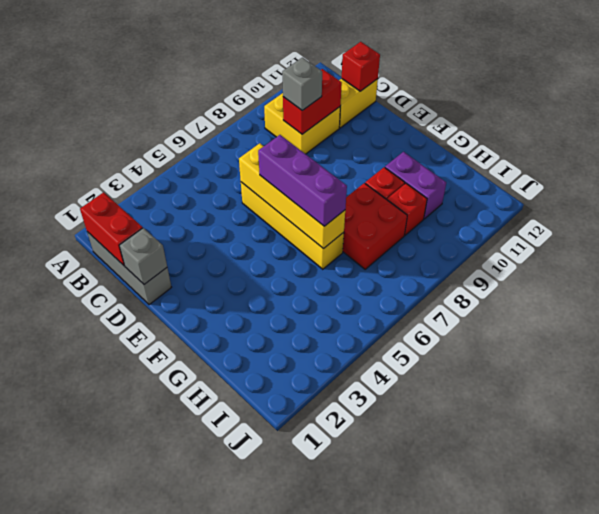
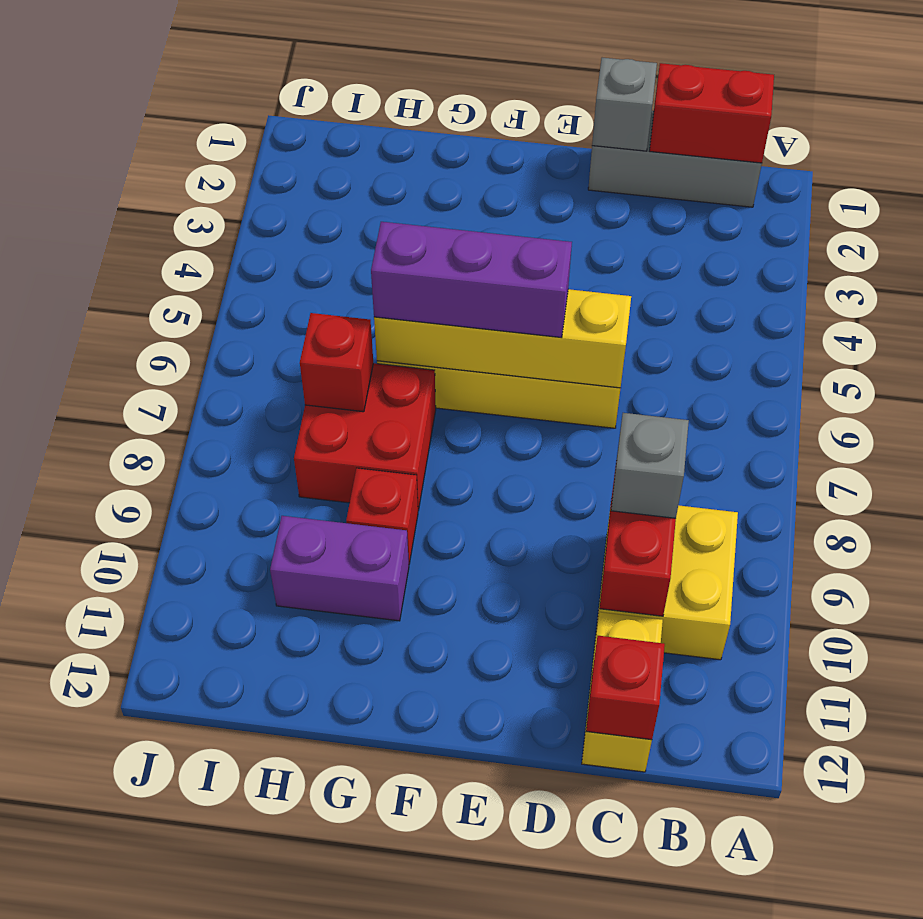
red 1x1 brick [387,183,427,235] -> red 1x1 brick moved to [300,313,373,412]

